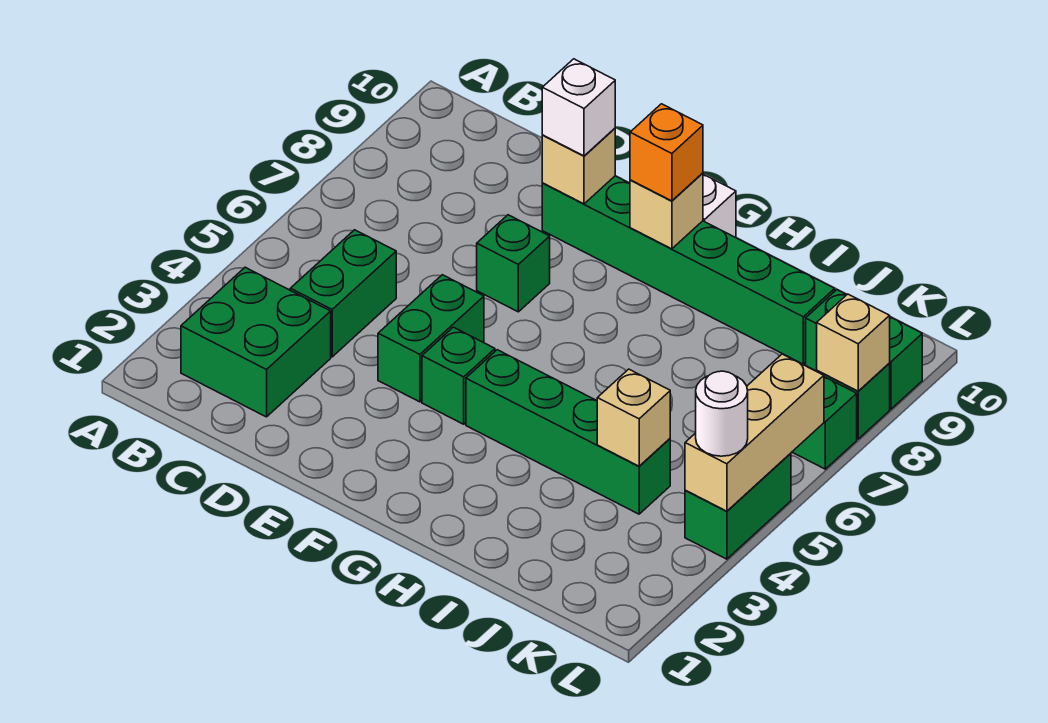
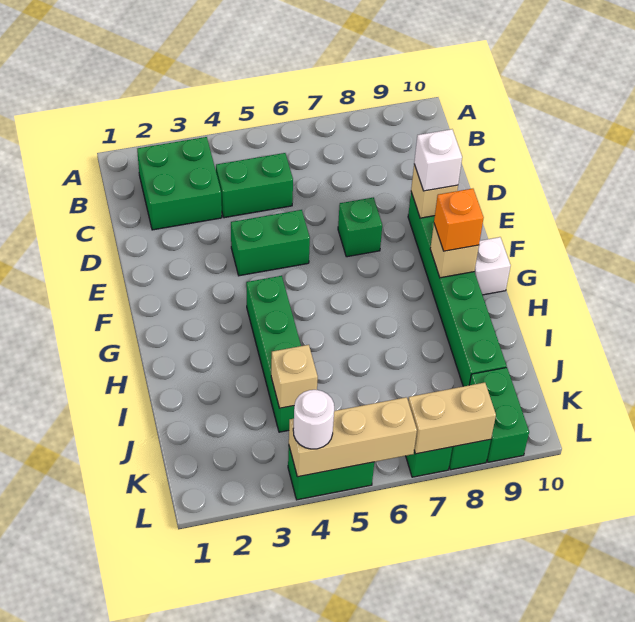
green 1x1 brick [422,327,495,424] -> none
tan 1x1 brick [817,294,890,391] -> tan 1x2 brick [408,383,496,454]

